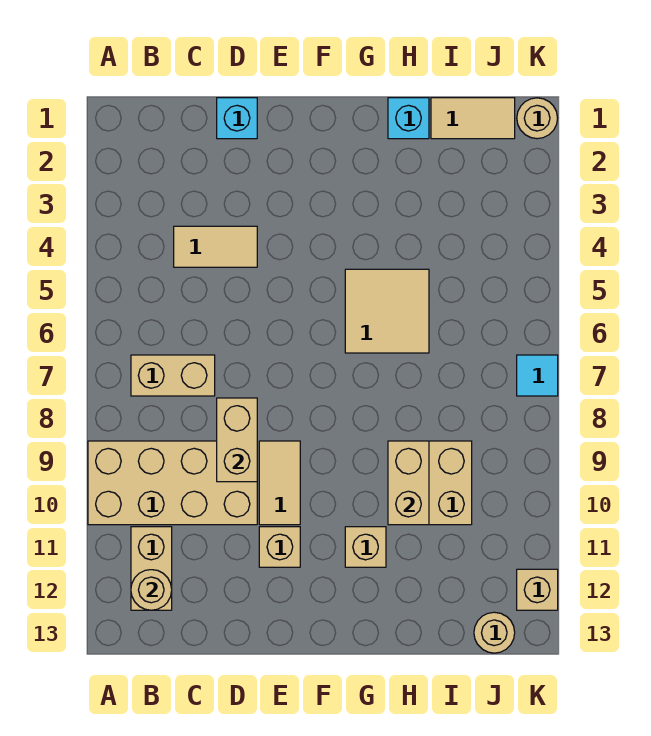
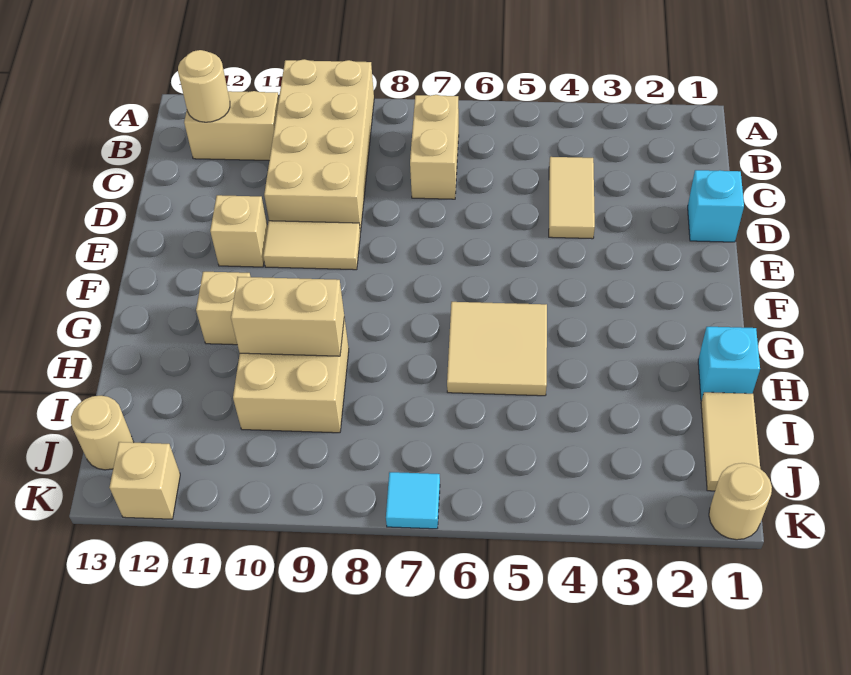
tan 1x2 brick [217,398,257,482] -> none

